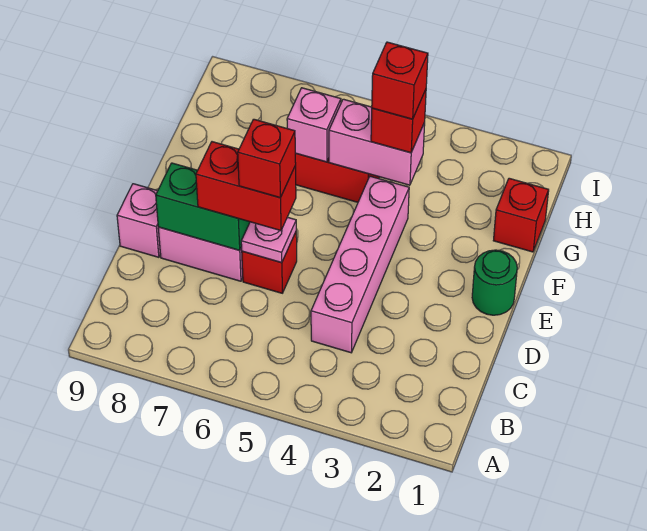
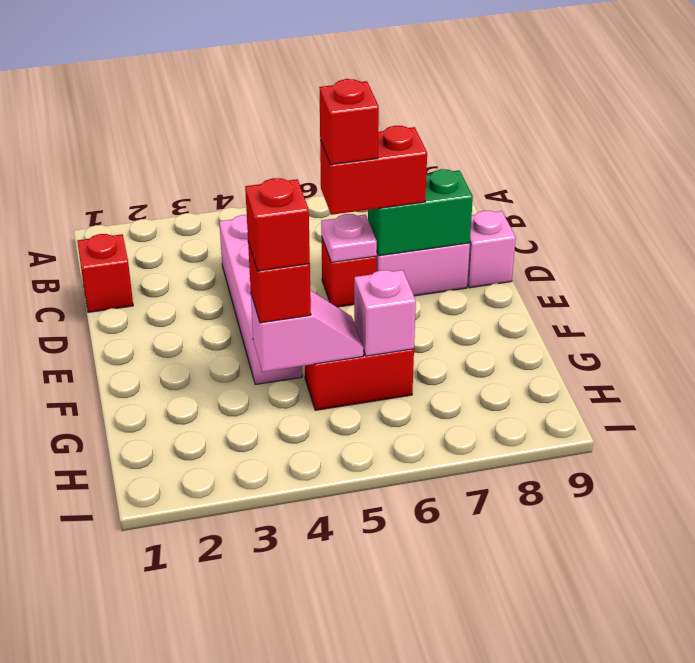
green 1x1 round brick [472,250,517,315] -> none
red 1x1 brick [493,178,549,252] -> red 1x1 brick moved to [77,234,133,312]
pink 1x2 brick [329,99,425,185] -> pink 1x2 slope [251,290,363,372]

